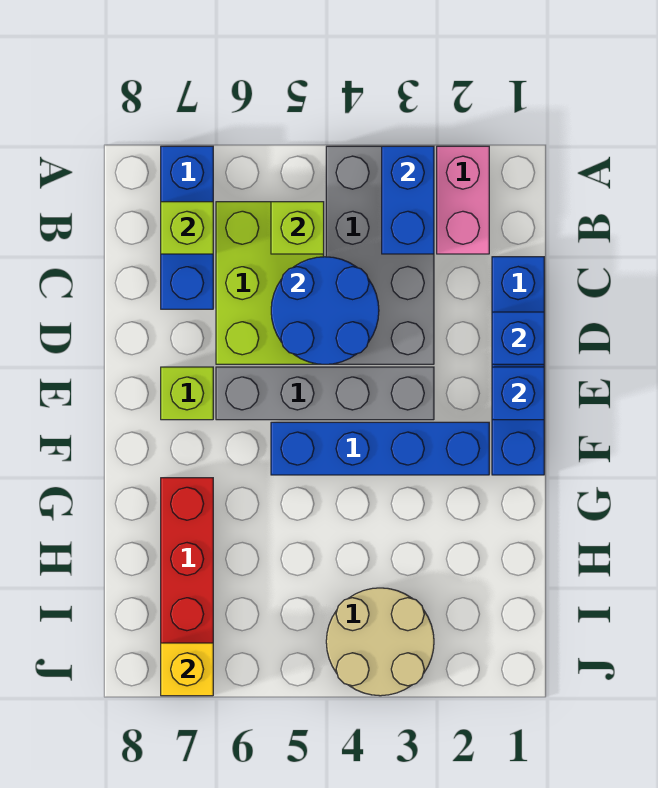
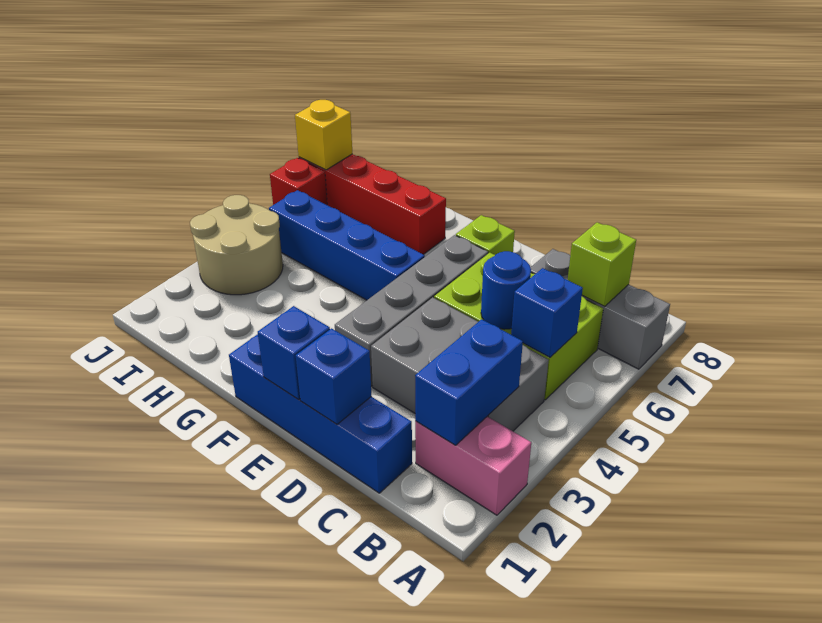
grey 2x4 brick [326,146,434,364] -> grey 2x3 brick [371,297,549,431]
blue 1x2 brick [382,146,434,254] -> blue 1x2 brick turned to [415,319,523,445]
blue 1x3 brick [161,146,213,309] -> grey 1x3 brick [530,249,670,369]
lime 1x1 brick [271,202,324,254] -> blue 1x1 brick [511,268,583,357]
blue 2x2 round brick [271,257,379,364] -> blue 1x1 round brick [481,251,531,329]
blue 1x4 brick [271,422,489,475] -> blue 1x4 brick turned to [269,190,425,300]
none -> red 1x1 brick [270,158,327,205]

